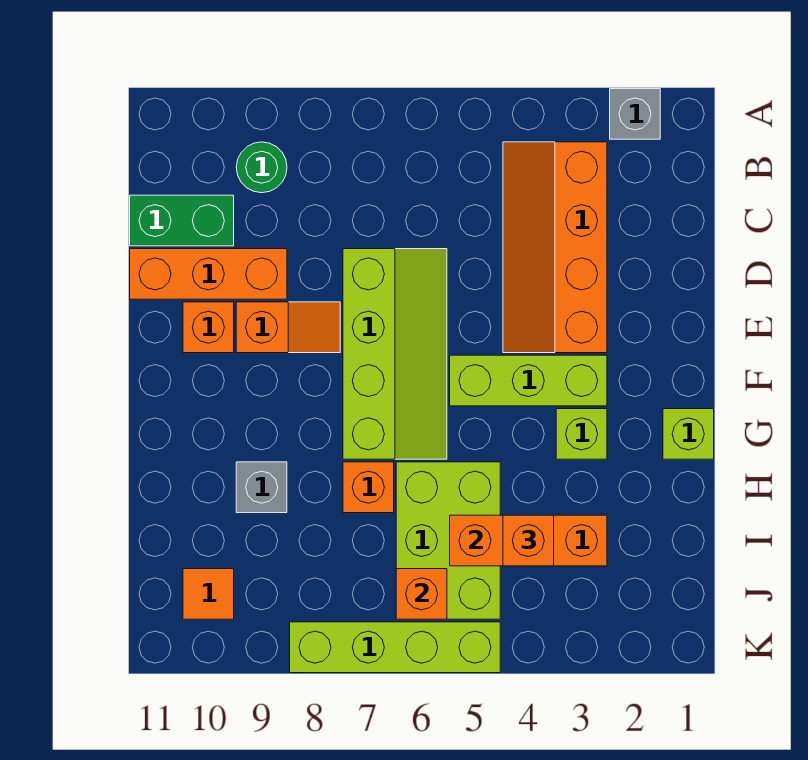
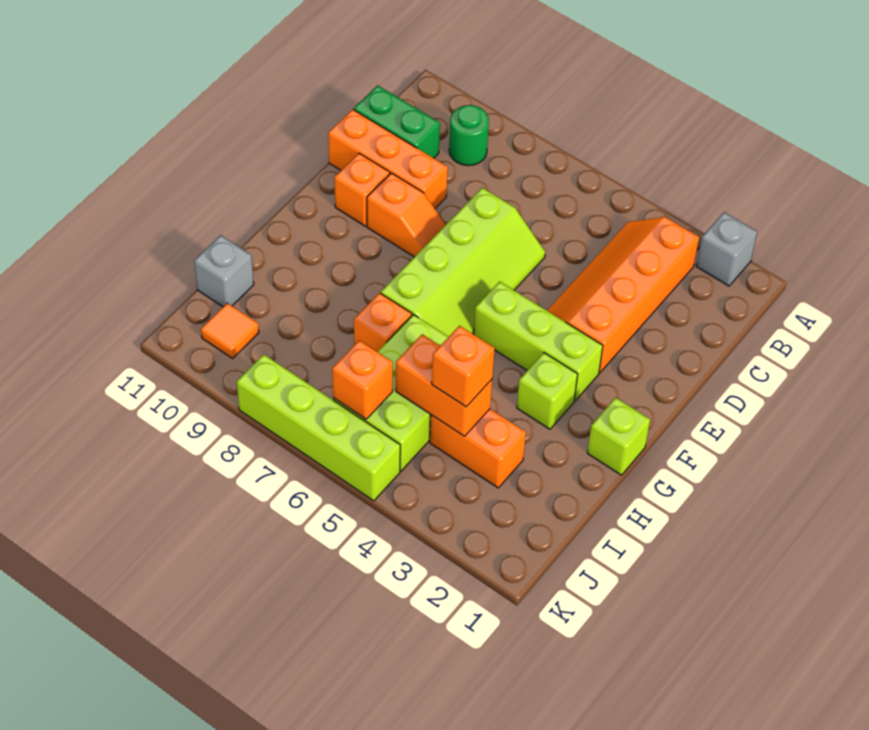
grey 1x1 brick [236,462,287,513] -> grey 1x1 brick moved to [194,235,254,307]

